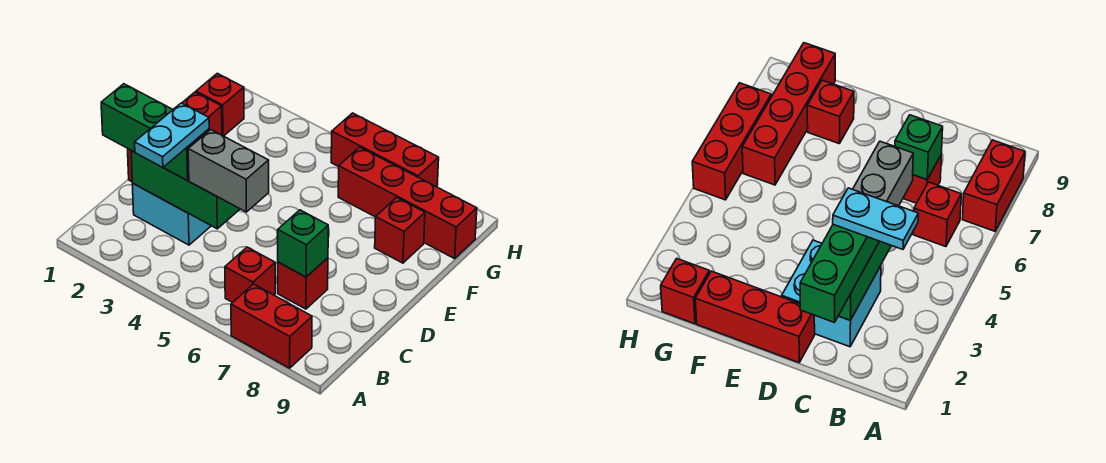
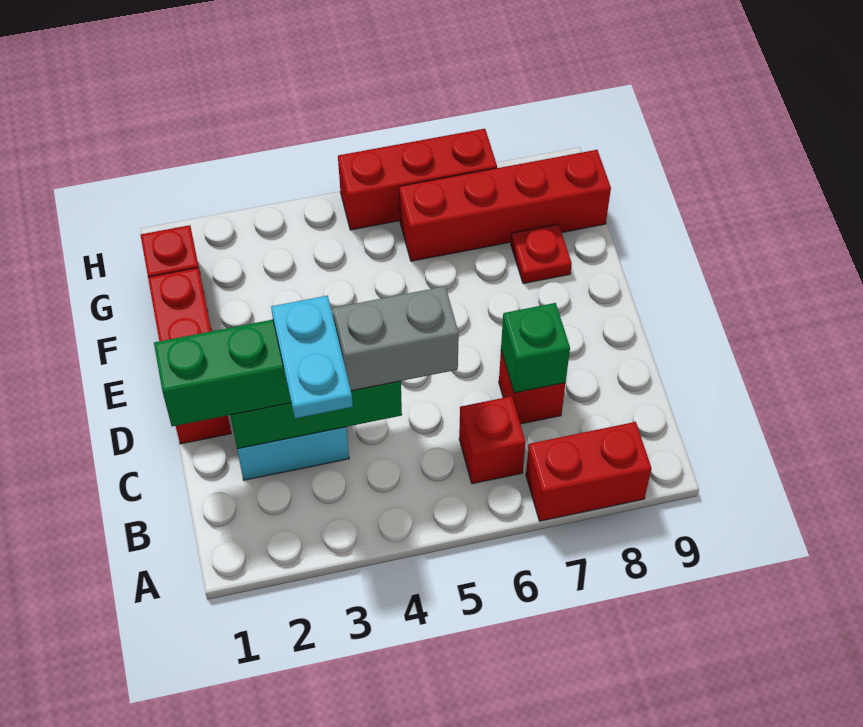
red 1x1 brick [375,198,425,263] -> red 1x1 plate [511,224,572,284]

